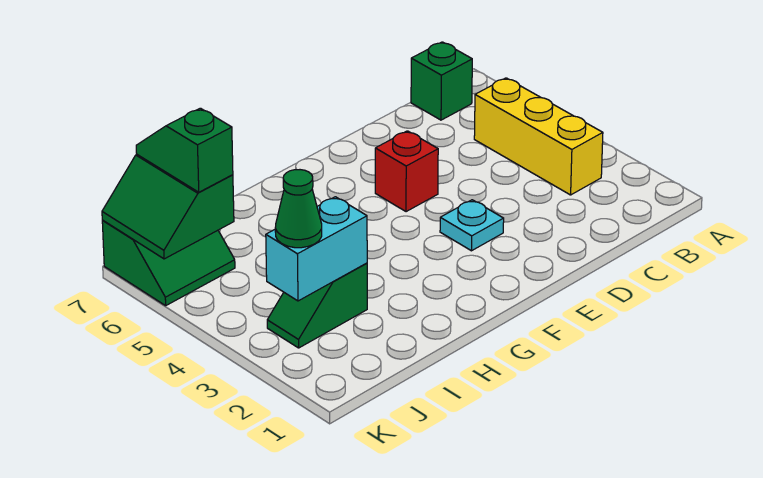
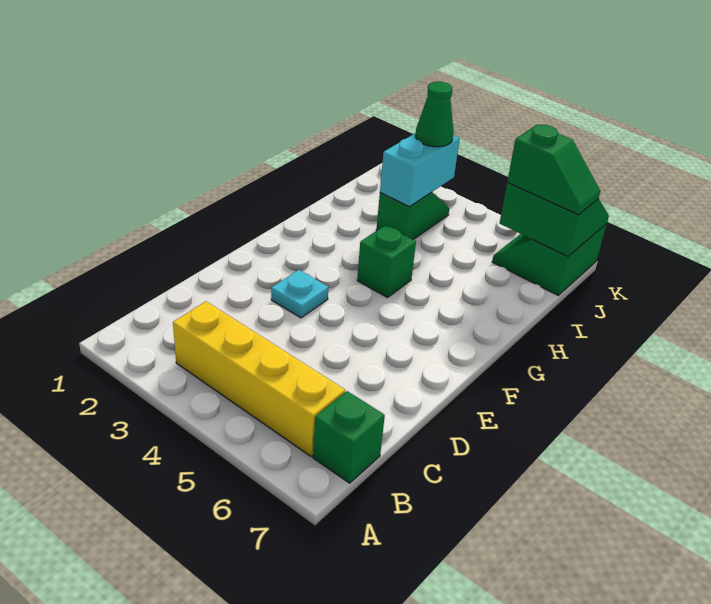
yellow 1x3 brick [474,78,603,195] -> yellow 1x4 brick [173,301,345,456]
red 1x1 brick [375,131,438,212] -> none
none -> green 1x1 brick [357,225,416,298]

